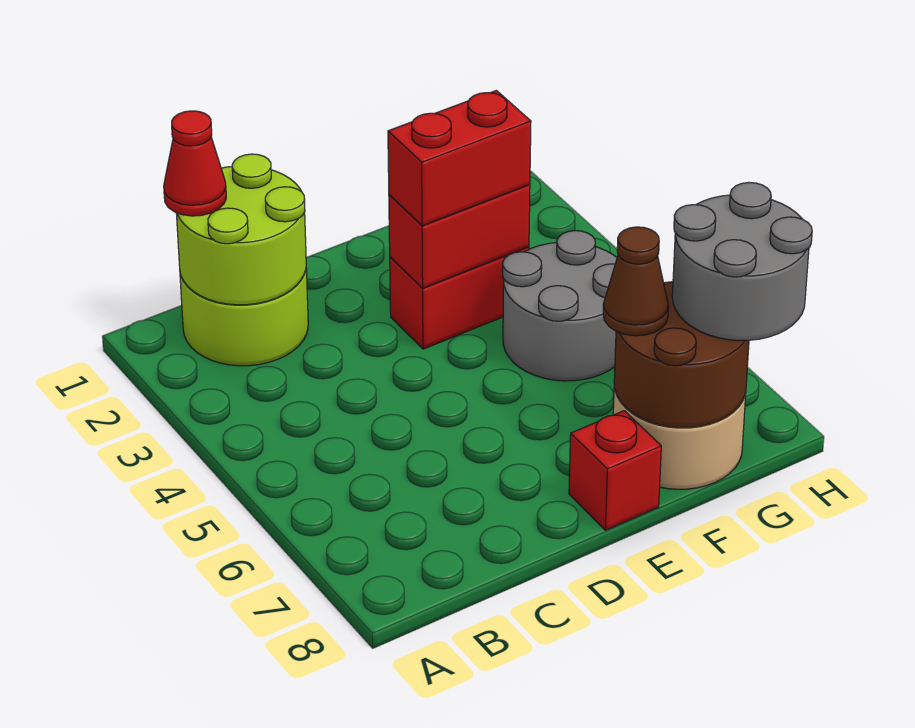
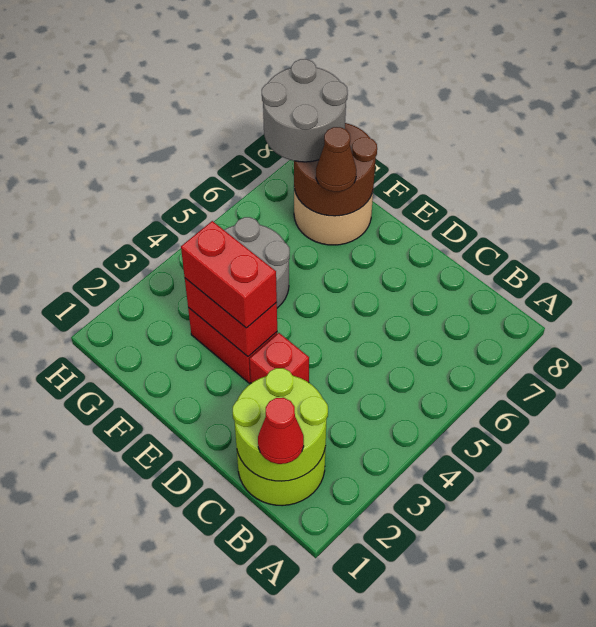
red 1x1 brick [569,411,661,530] -> red 1x1 brick moved to [250,333,309,383]

